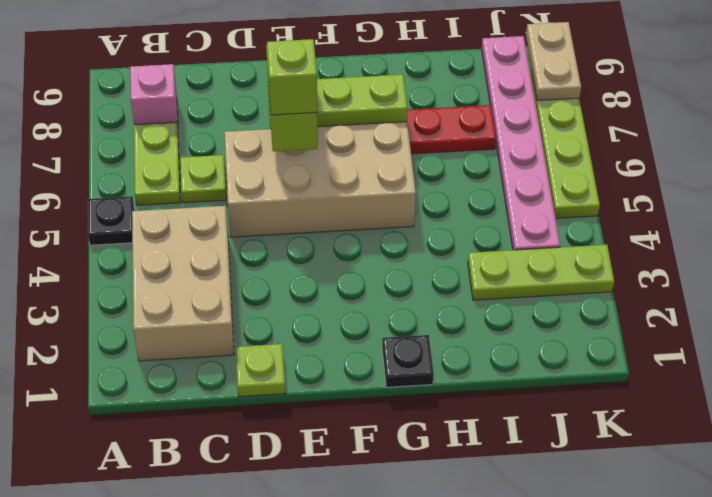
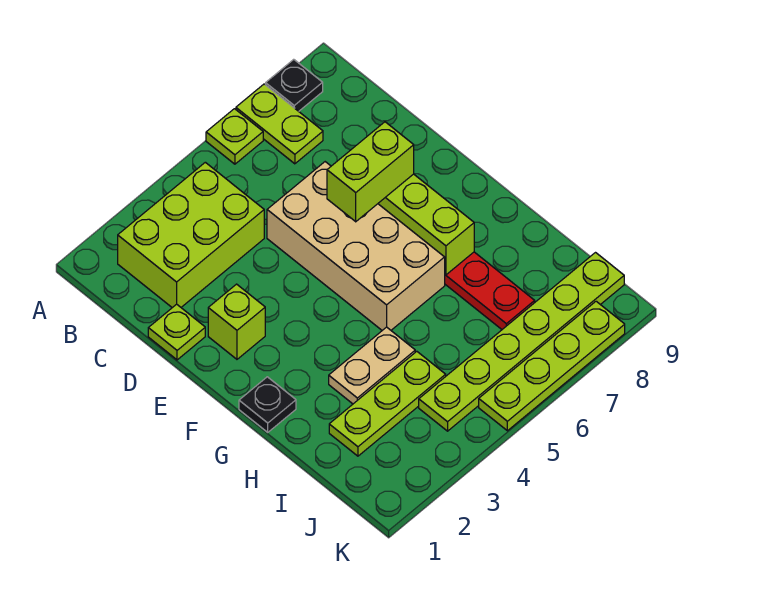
black 1x1 plate [88,196,134,245] -> black 1x1 plate moved to [266,59,323,111]
tan 2x3 brick [132,206,234,361] -> lime 2x3 brick [118,162,264,308]
lime 1x2 plate [134,122,180,205] -> lime 1x2 plate turned to [236,84,323,164]
pink 1x1 brick [130,64,178,127] -> none
lime 1x1 plate [180,155,226,203] -> lime 1x1 plate moved to [206,109,263,164]
lime 1x1 brick [267,39,317,115] -> lime 1x1 brick moved to [208,284,265,359]
lime 1x3 plate [468,245,614,300] -> lime 1x3 plate turned to [329,351,446,456]
pink 1x6 plate [482,36,560,250] -> lime 1x6 plate [419,253,624,431]
tan 1x2 plate [526,22,581,100] -> tan 1x2 plate moved to [329,327,415,404]

